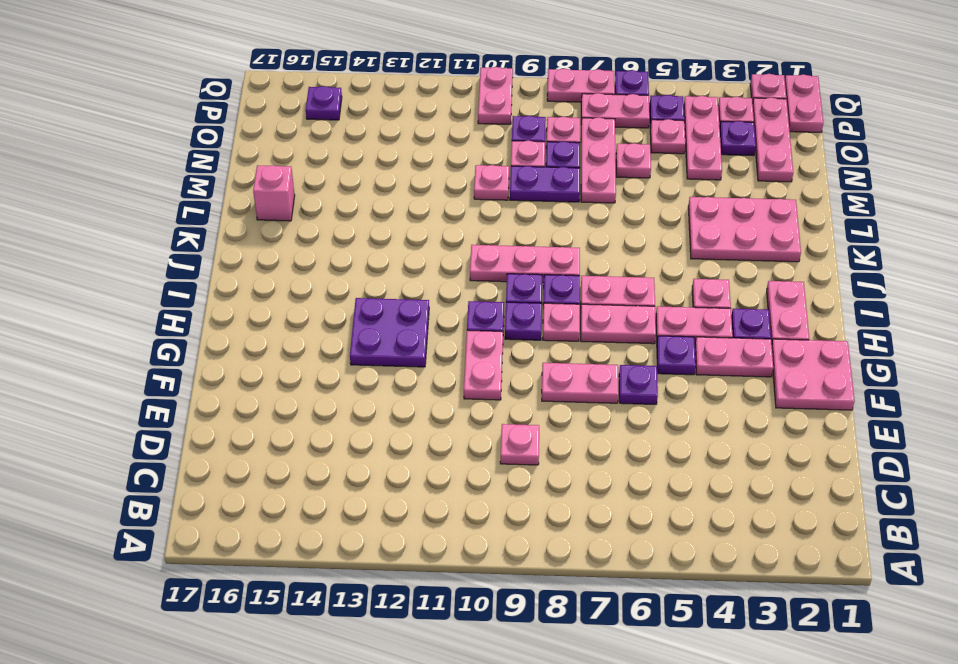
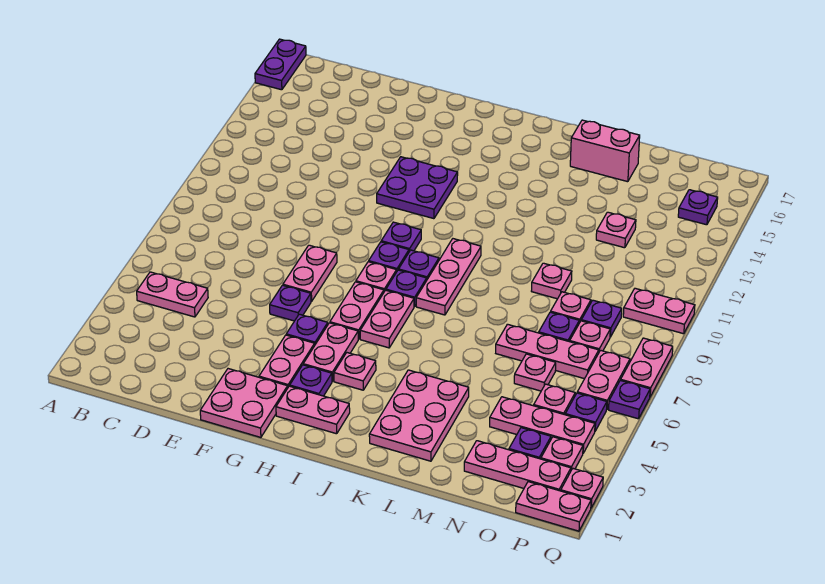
pink 1x1 plate [500,424,539,465] -> pink 1x1 plate moved to [596,212,636,248]
pink 1x2 plate [464,330,503,400] -> pink 1x2 plate moved to [137,272,208,317]
pink 1x1 brick [253,165,295,221] -> pink 1x2 brick [570,120,640,182]
purple 1x2 plate [510,166,580,202] -> purple 1x2 plate moved to [255,39,306,90]

